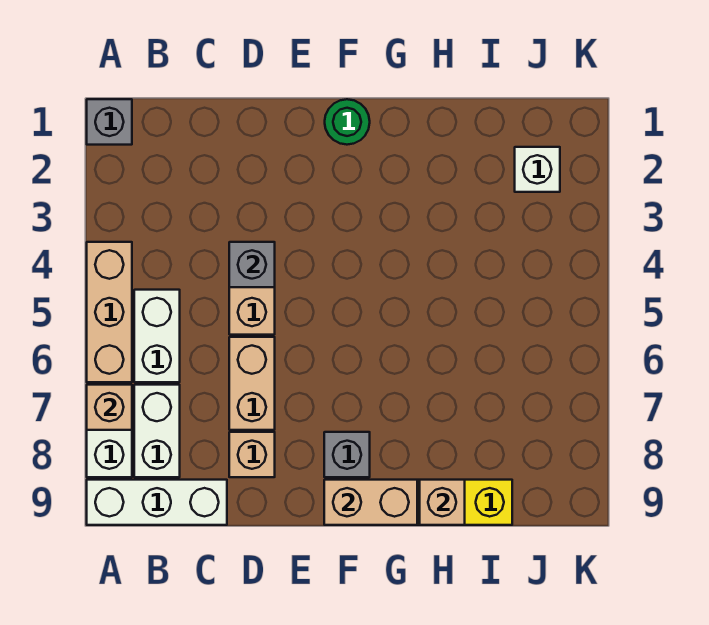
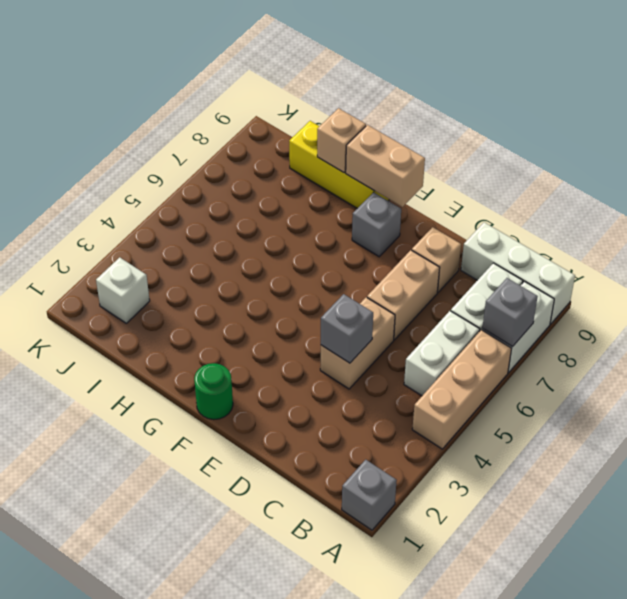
tan 1x1 brick [87,385,132,430] -> grey 1x1 brick [482,278,538,347]

